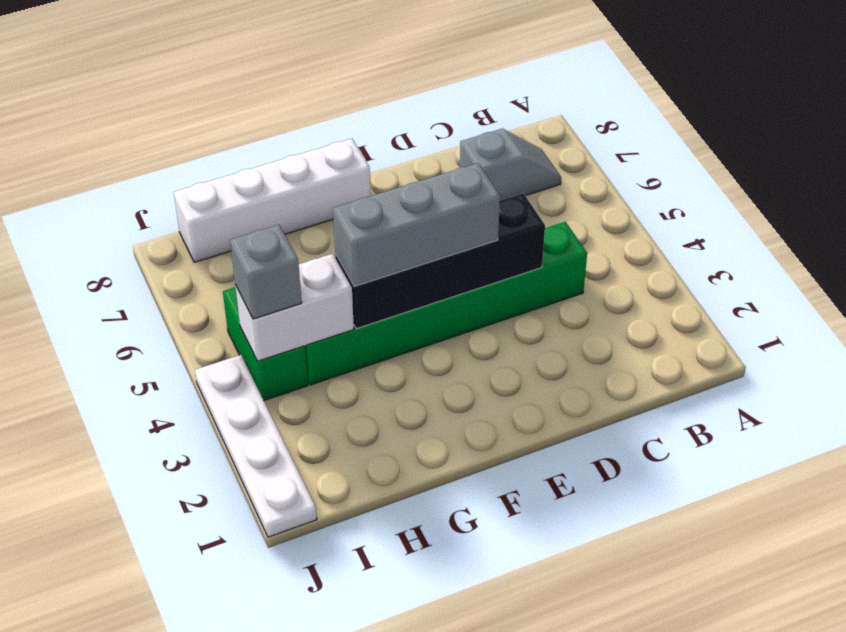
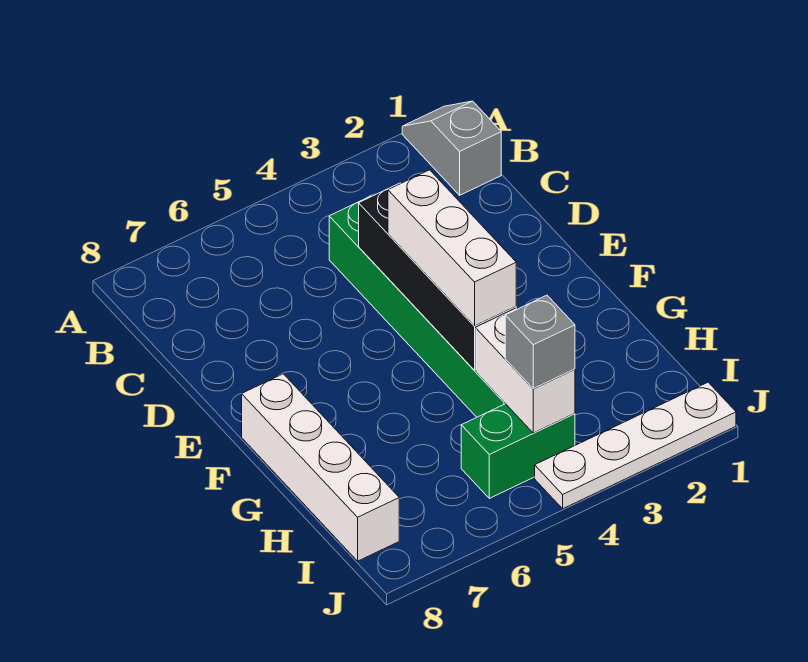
grey 1x2 slope [460,129,561,200] -> grey 1x2 slope moved to [402,101,501,195]
grey 1x3 brick [333,163,500,286] -> white 1x3 brick [388,170,516,326]

